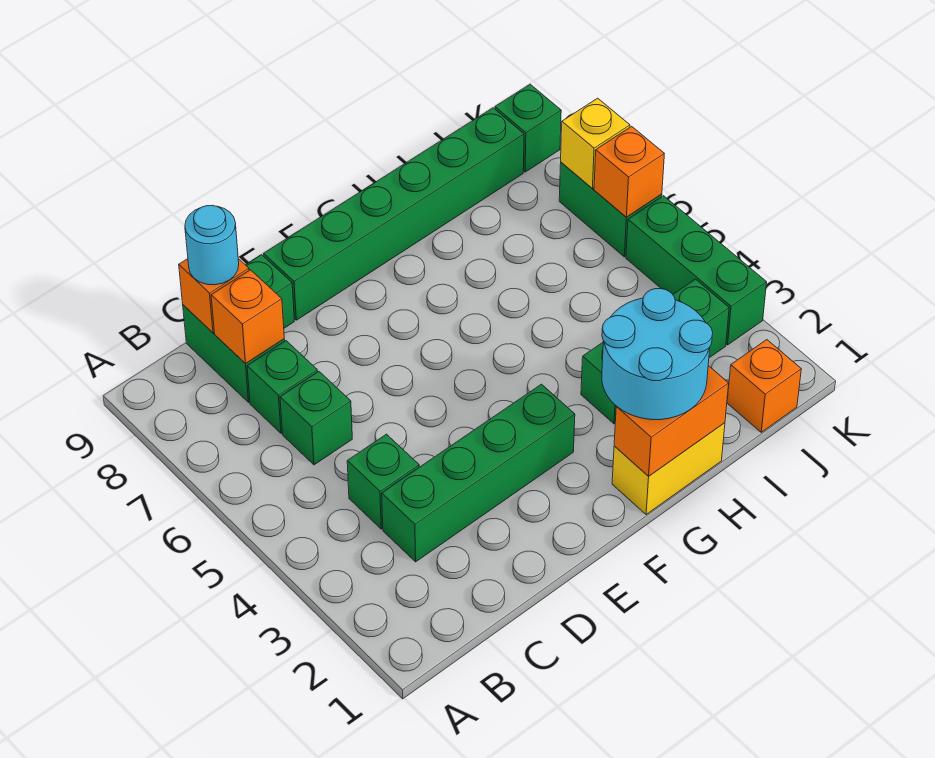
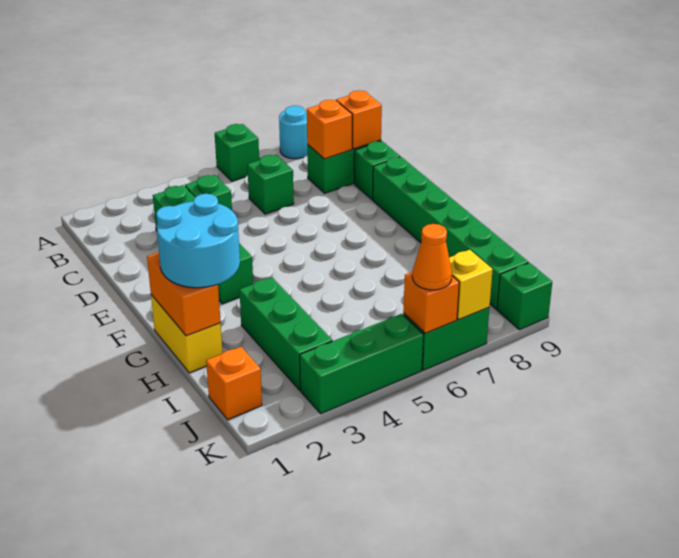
green 1x1 brick [247,341,318,433] -> green 1x1 brick moved to [215,124,259,181]
cyan 1x1 round brick [185,205,239,285] -> cyan 1x1 round brick moved to [279,106,308,159]
none -> orange 1x1 cone [412,224,452,290]

